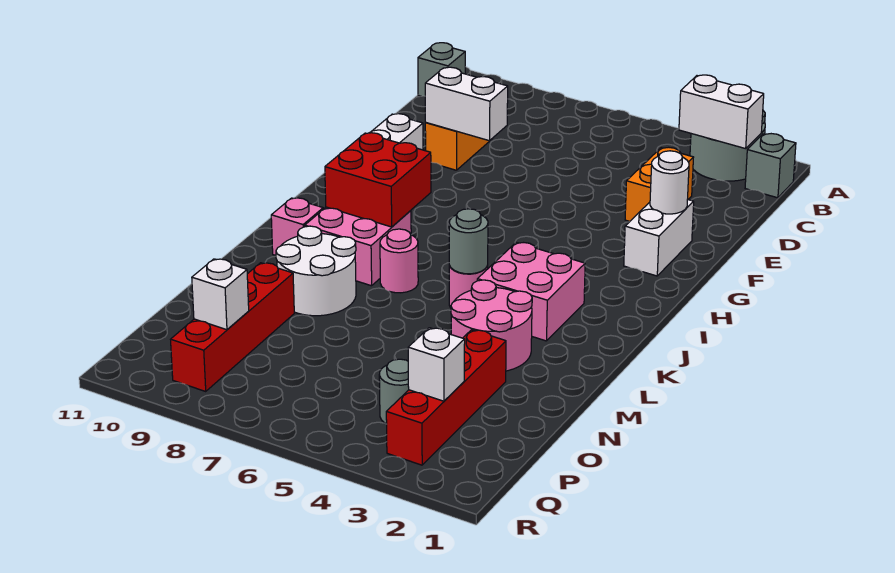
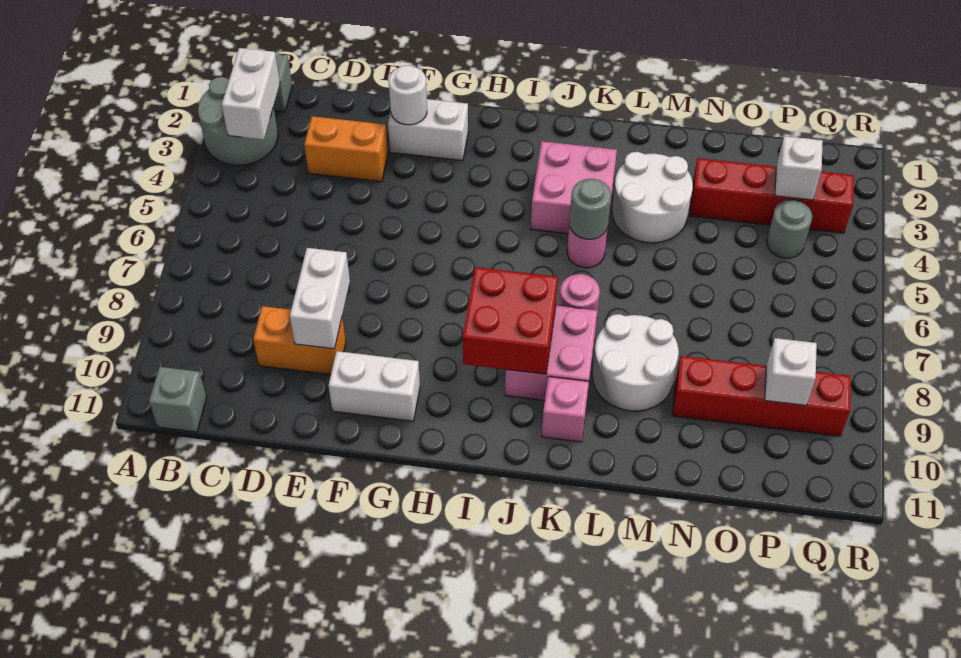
pink 2x2 round brick [451,280,532,371] -> white 2x2 round brick [612,152,693,243]

